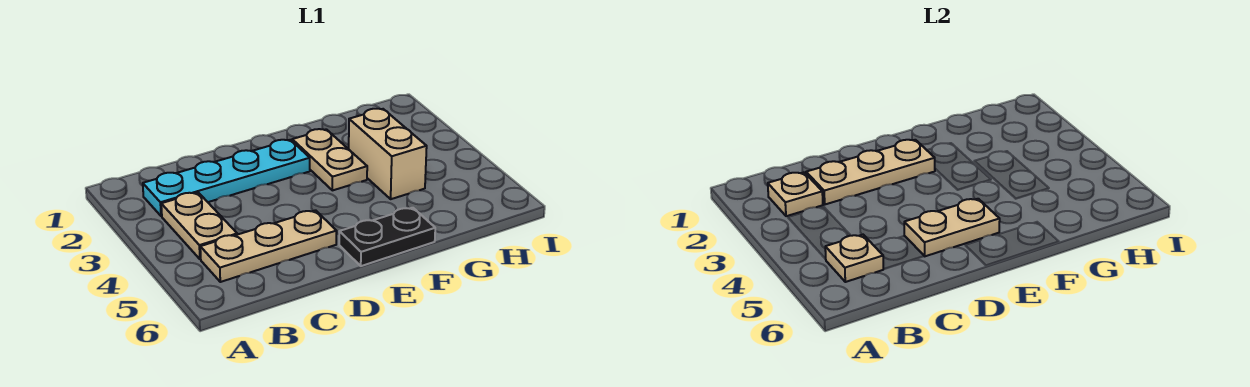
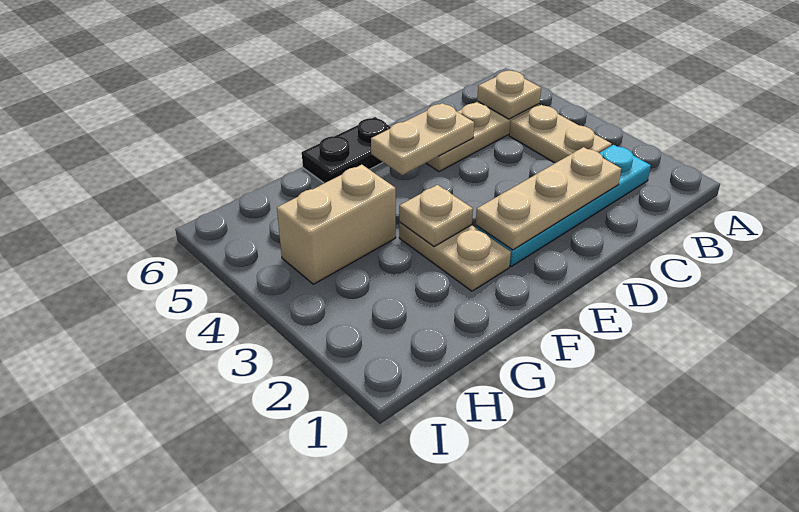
tan 1x1 plate [768,172,823,216] -> tan 1x1 plate moved to [399,185,473,246]
tan 1x2 brick [349,109,427,199] -> tan 1x2 brick turned to [277,165,396,284]

